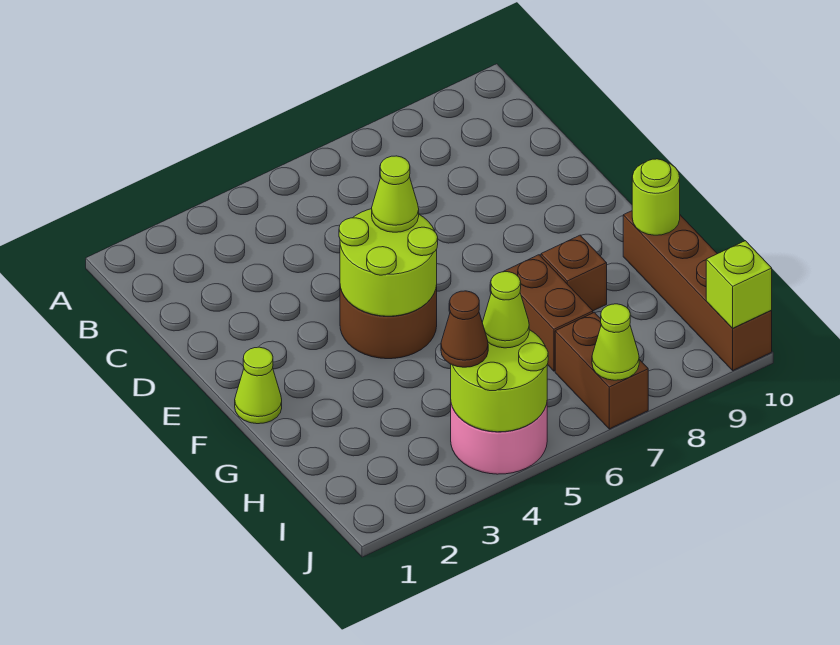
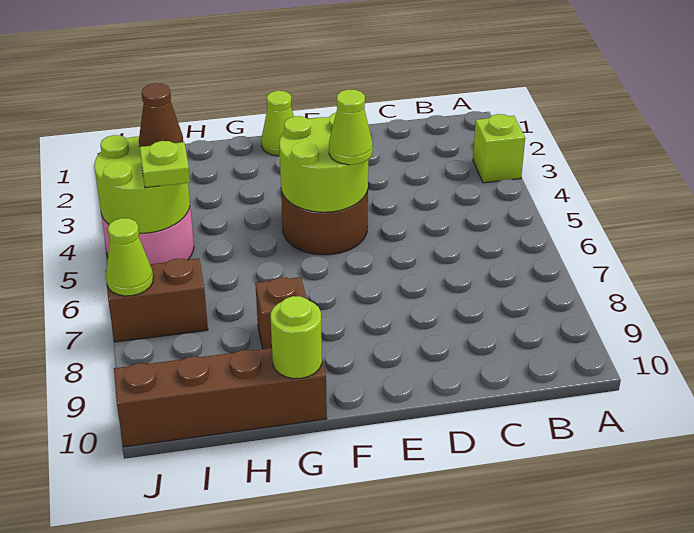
brown 1x2 brick [503,255,593,371] -> none
lime 1x1 cone [482,272,529,348] -> lime 1x1 plate [140,141,190,188]
lime 1x1 brick [706,241,772,328] -> lime 1x1 brick moved to [473,114,525,183]

